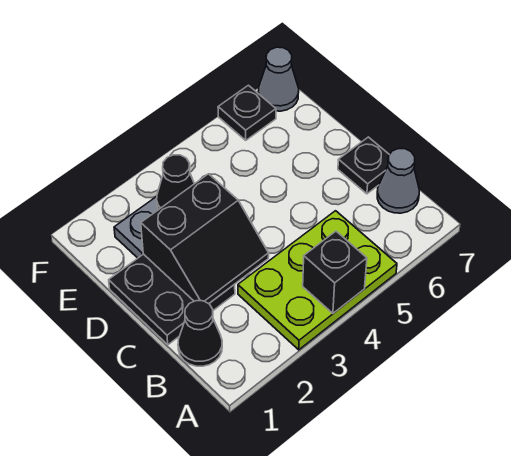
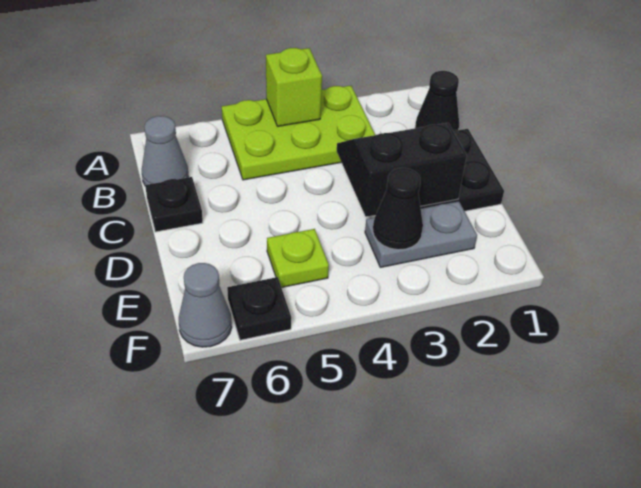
black 1x1 brick [303,231,367,313] -> lime 1x1 brick [266,48,322,126]
none -> lime 1x1 plate [267,229,329,288]

